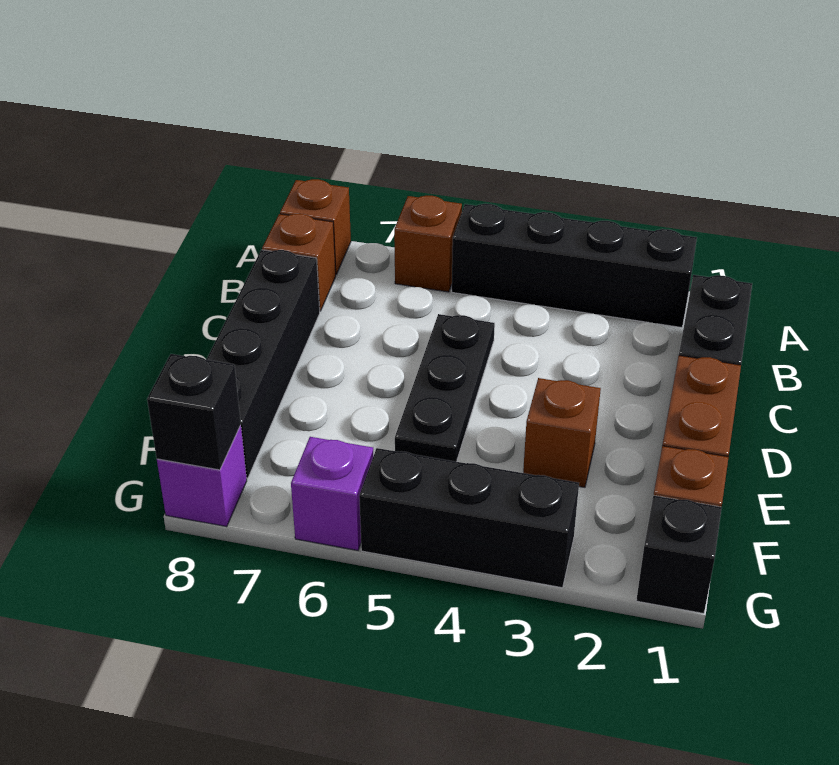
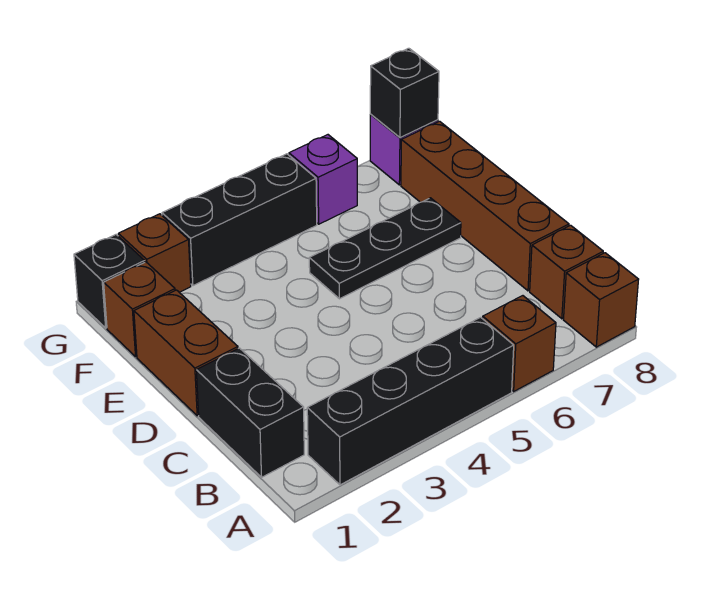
black 1x3 plate [395,314,495,462] -> black 1x3 plate turned to [309,198,461,299]
black 1x4 brick [206,250,320,478] -> brown 1x4 brick [401,121,569,291]
brown 1x1 brick [523,378,601,487] -> brown 1x1 brick moved to [118,214,191,292]

